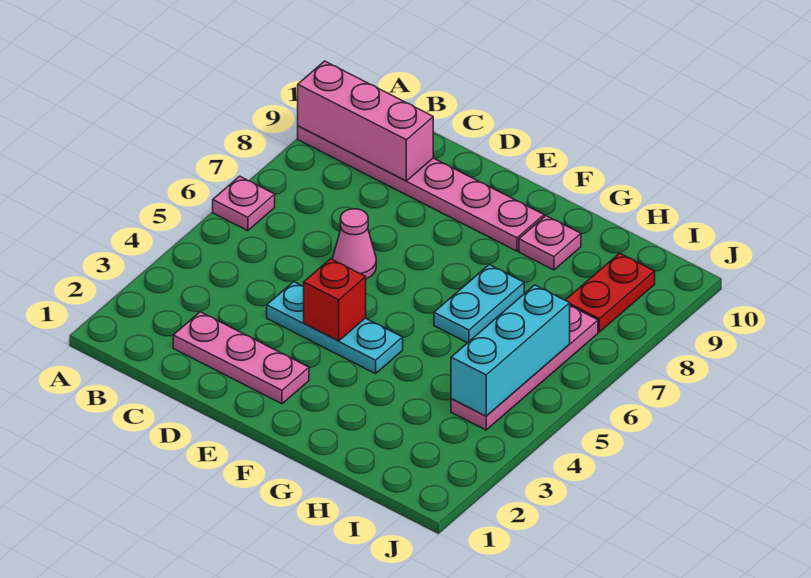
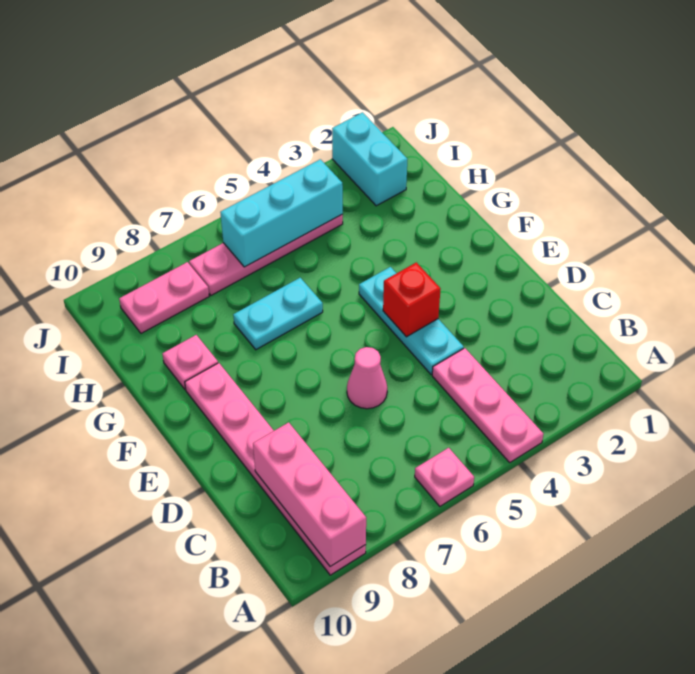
pink 1x3 plate [173,312,309,404] -> pink 1x3 plate moved to [432,348,543,462]
none -> cyan 1x2 brick [332,112,407,206]
red 1x2 plate [565,253,655,332] -> pink 1x2 plate [119,262,209,333]

